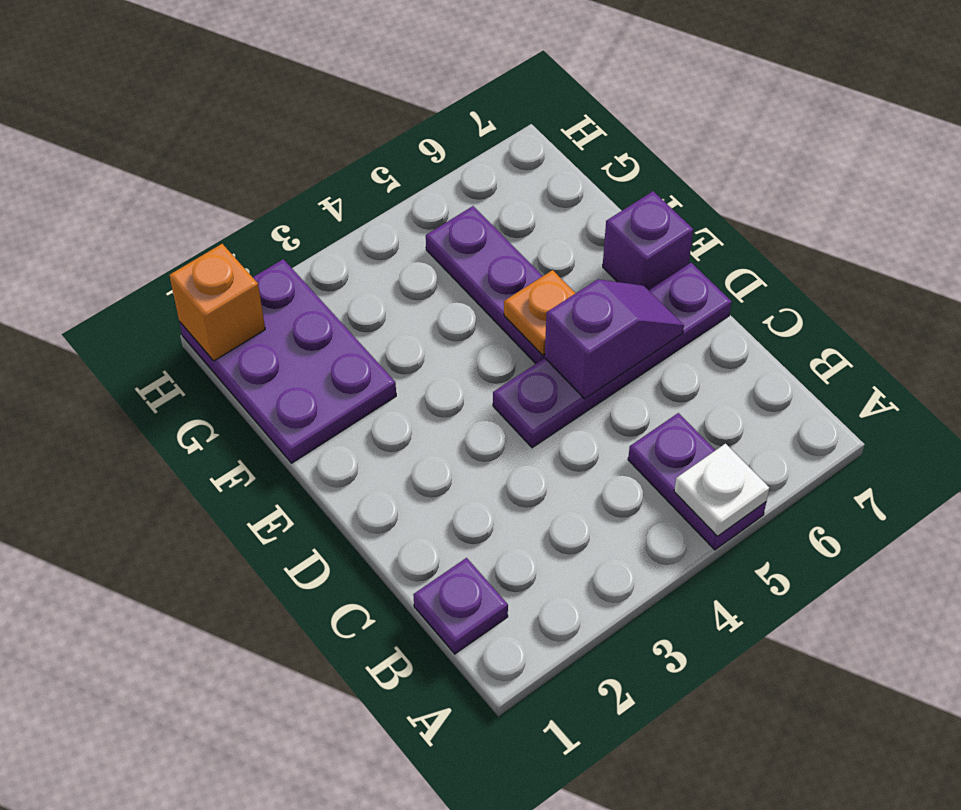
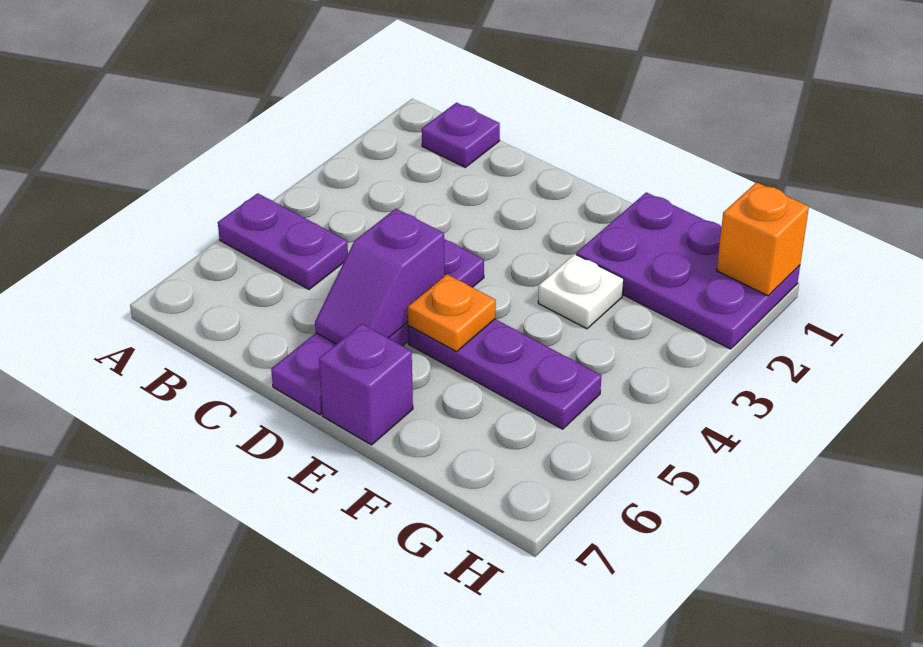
white 1x1 plate [674,444,769,536] -> white 1x1 plate moved to [538,254,624,329]

